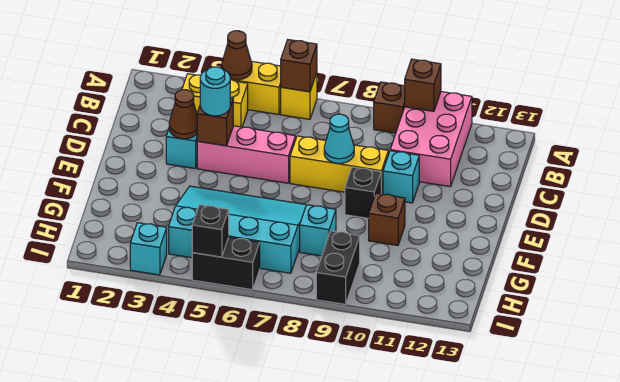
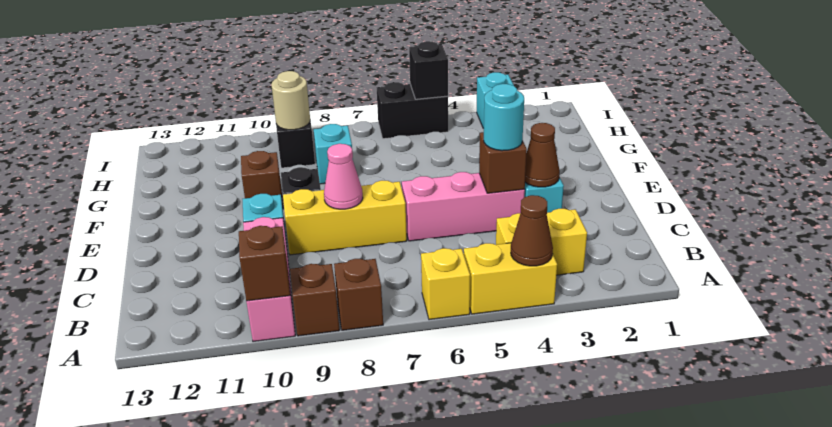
brown 1x1 brick [281,40,317,92] -> brown 1x1 brick moved to [334,259,383,330]
pink 2x3 brick [390,92,472,187] -> pink 1x3 brick [243,217,295,342]
cyan 1x1 cone [324,114,354,163] -> pink 1x1 cone [324,144,363,209]
cyan 3x4 slope [169,186,306,273] -> none
none -> tan 1x1 round brick [271,71,310,130]

